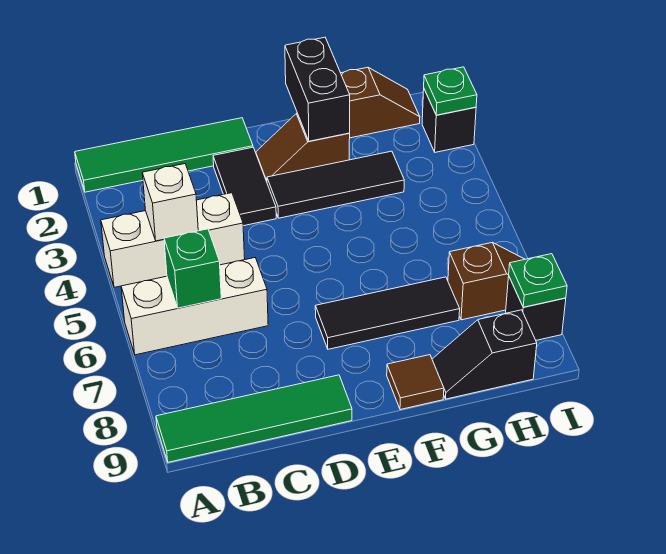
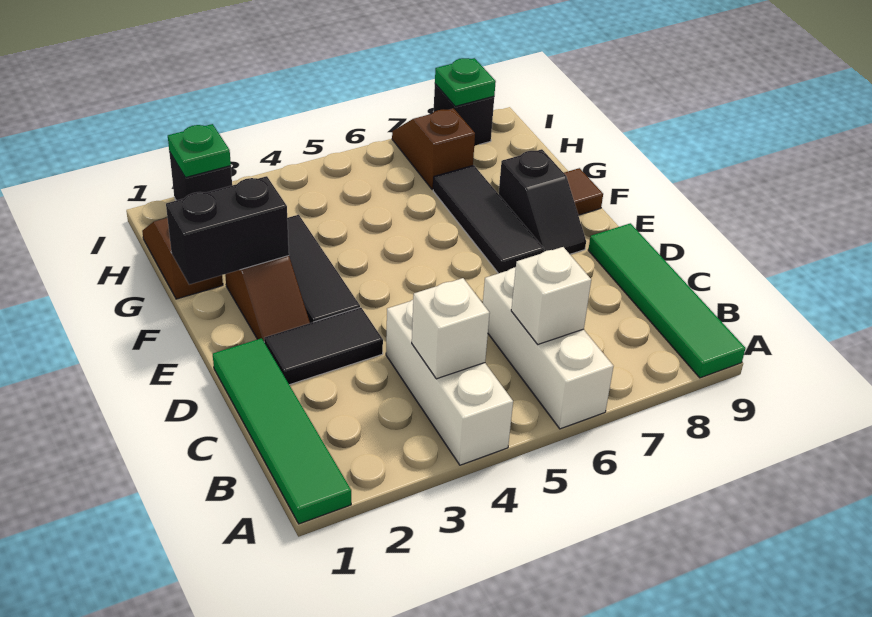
green 1x1 brick [164,229,221,308] -> white 1x1 brick [511,247,591,344]
black 1x2 slope [432,310,537,399] -> black 1x2 slope moved to [499,149,586,254]

